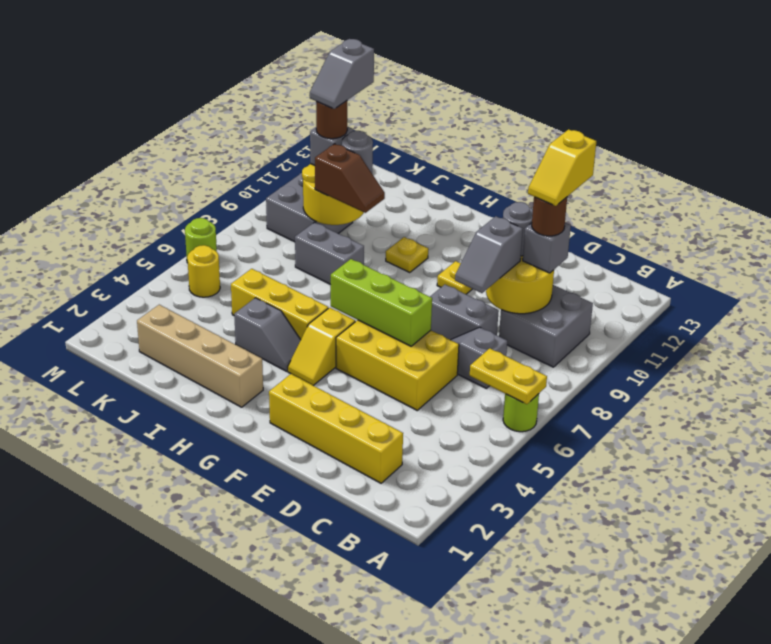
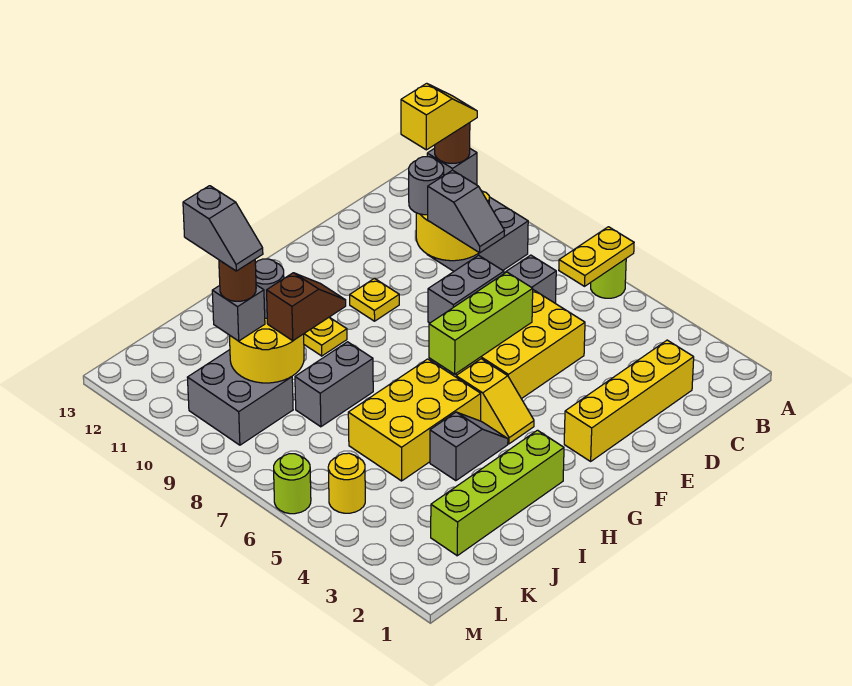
yellow 1x2 slope [528,129,596,206] -> yellow 1x2 slope turned to [401,83,477,150]
tan 1x4 brick [137,305,263,407] -> lime 1x4 brick [431,430,564,556]
yellow 1x3 brick [231,269,328,339] -> yellow 2x3 brick [348,359,481,481]

